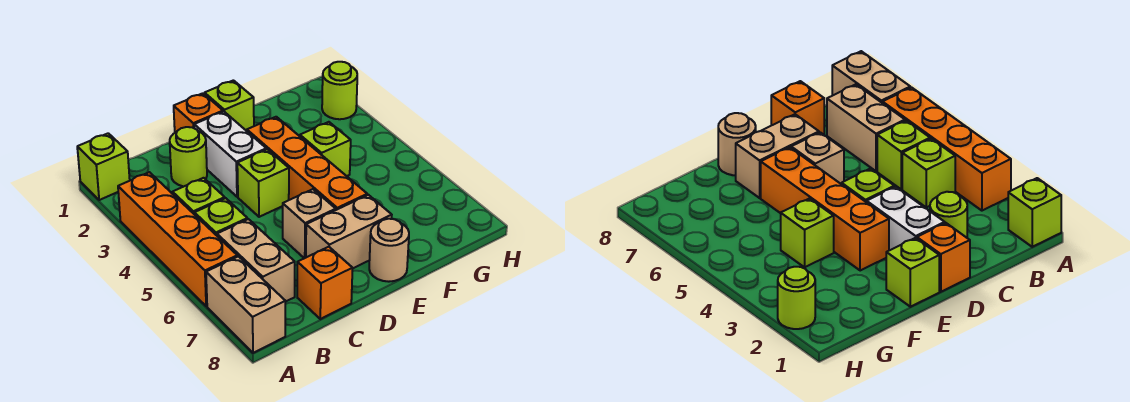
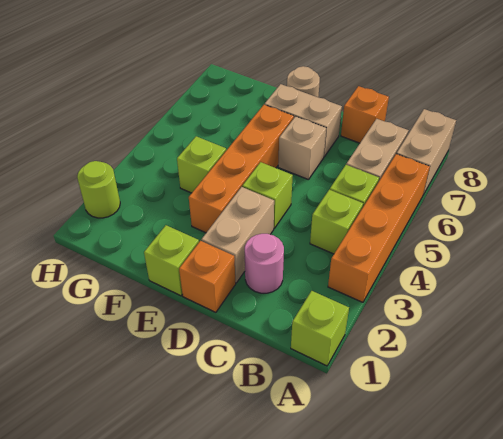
lime 1x1 round brick [170,127,207,186] -> pink 1x1 round brick [245,234,284,293]
white 1x2 brick [194,112,266,197] -> tan 1x2 brick [201,187,274,283]

